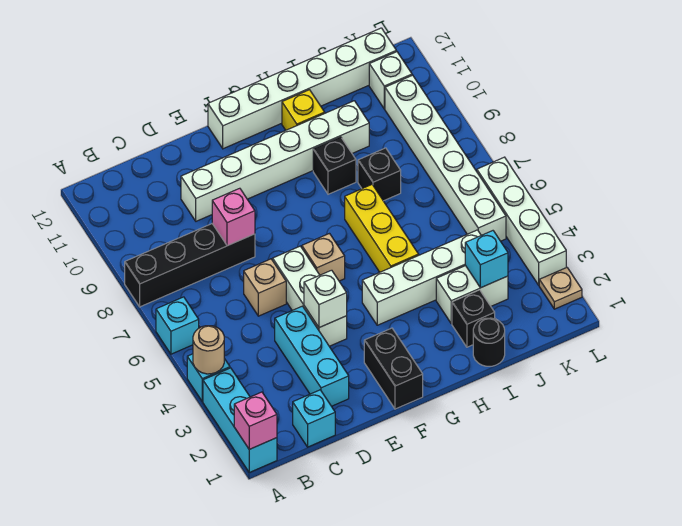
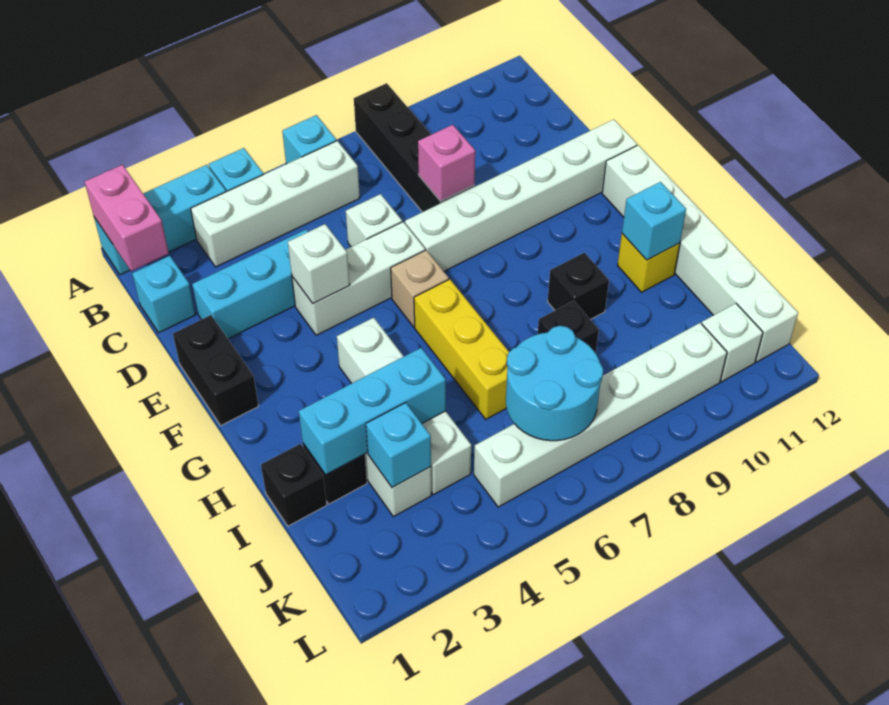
pink 1x1 brick [234,392,277,449] -> pink 1x2 brick [85,165,169,271]
tan 1x1 round brick [193,326,224,374] -> none
tan 1x1 brick [244,259,286,316] -> white 1x1 brick [346,194,402,247]
white 1x6 brick [181,101,369,221] -> white 1x6 brick turned to [405,119,637,271]
black 1x2 brick [364,328,423,409] -> black 1x2 brick turned to [173,315,258,425]
yellow 1x3 brick [345,185,419,272] -> yellow 1x3 brick turned to [414,279,509,419]
none -> cyan 1x1 brick [622,182,686,260]
black 1x1 round brick [473,318,505,366] -> black 1x1 brick [261,444,327,526]
none -> cyan 1x3 brick [299,348,446,475]
none -> cyan 2x2 round brick [506,326,603,441]
tan 1x1 plate [539,267,582,309] -> none
white 1x4 brick [477,157,566,285] -> white 1x4 brick moved to [191,141,360,267]

